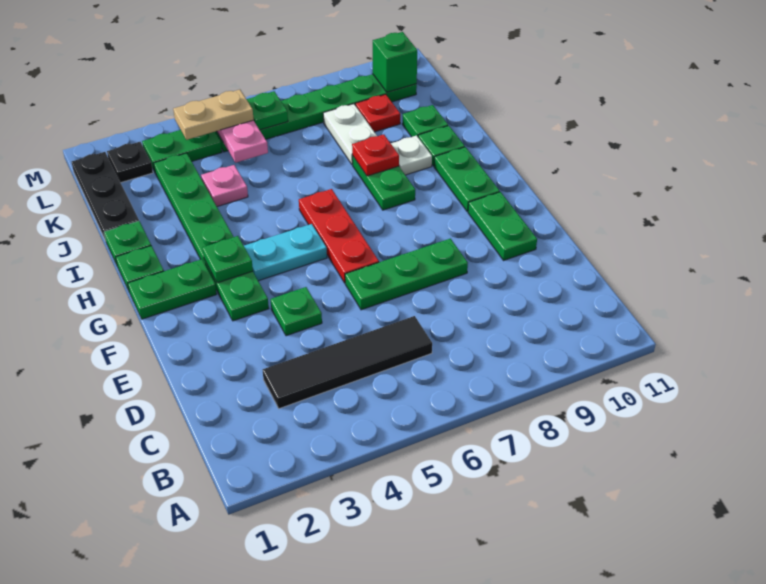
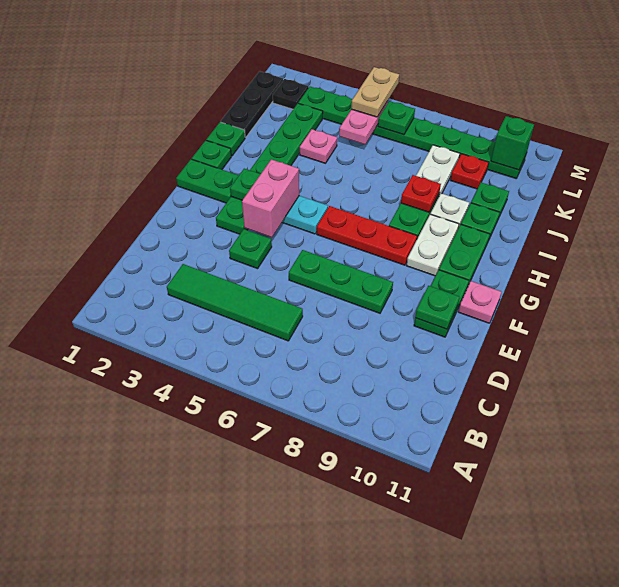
black 1x4 tile [263,316,432,409] -> green 1x4 tile [167,264,303,341]
none -> green 1x1 plate [415,286,460,329]
none -> pink 1x2 brick [242,159,299,237]
red 1x3 plate [299,189,379,283] -> red 1x3 plate turned to [317,206,417,265]
none -> pink 1x1 plate [458,281,502,323]
none -> white 1x2 plate [407,214,459,276]
tan 1x2 plate [173,90,254,140] -> tan 1x2 plate turned to [351,67,399,117]

